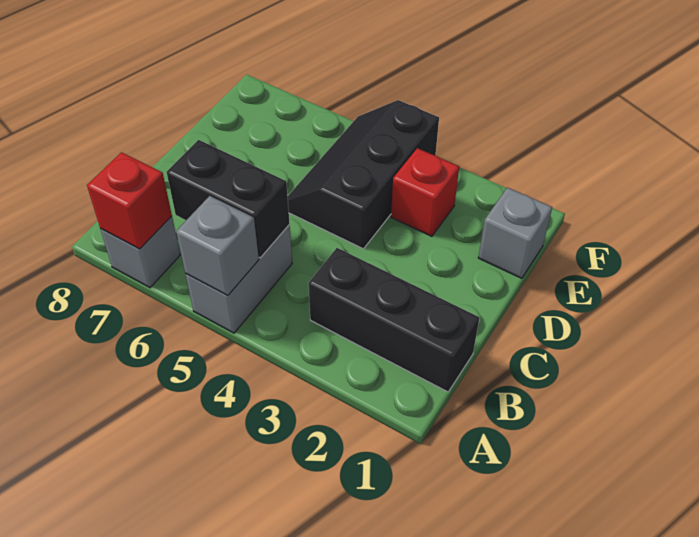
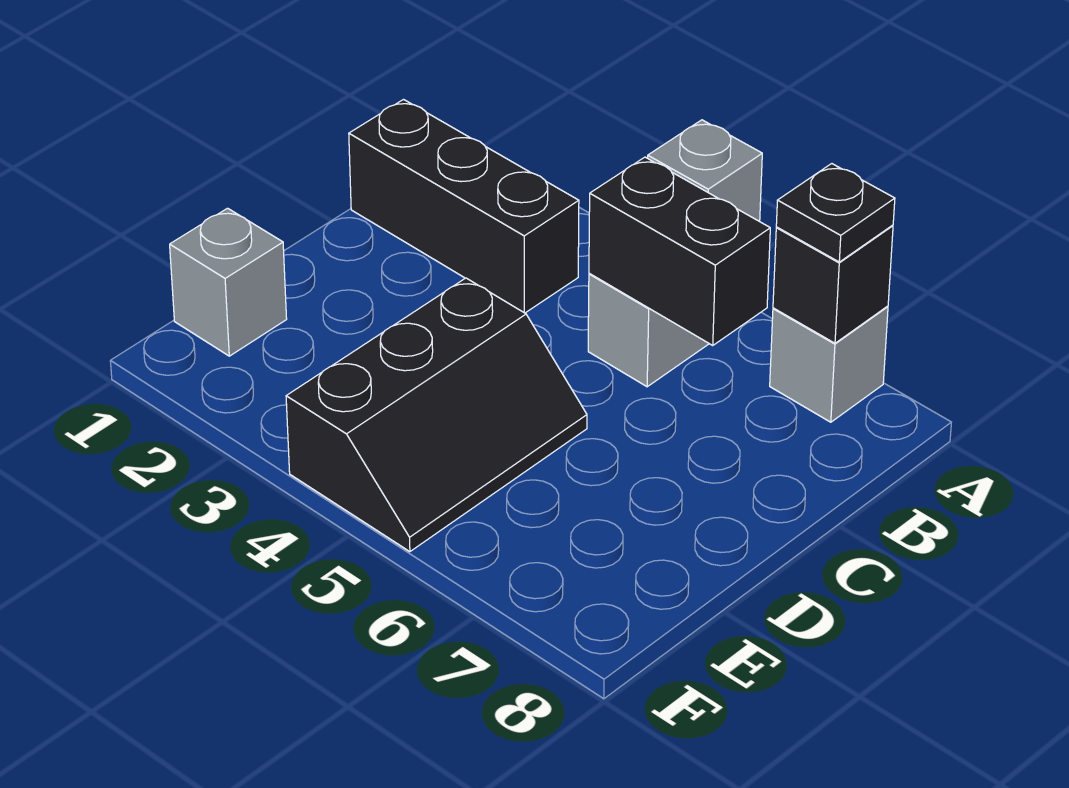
red 1x1 brick [87,152,172,249] -> black 1x1 brick [773,225,893,343]
none -> black 1x1 plate [776,164,895,262]
red 1x1 brick [391,148,459,236] -> none

